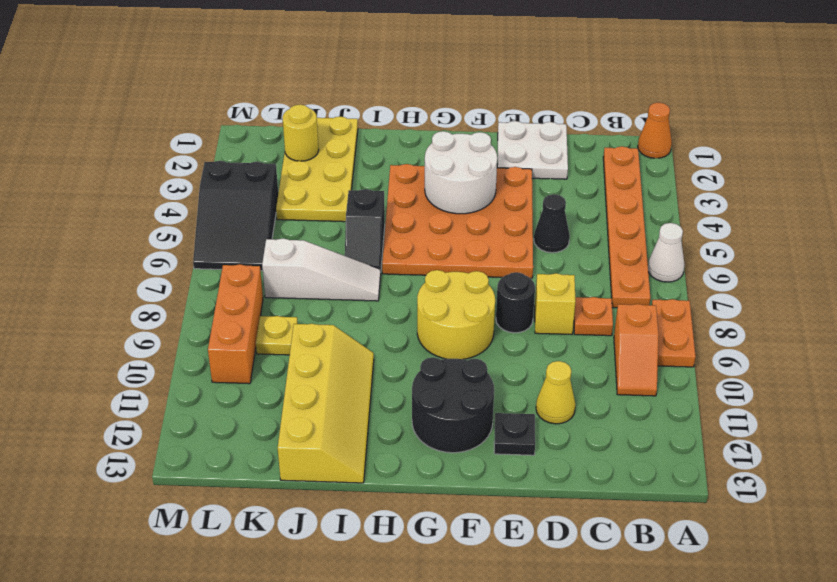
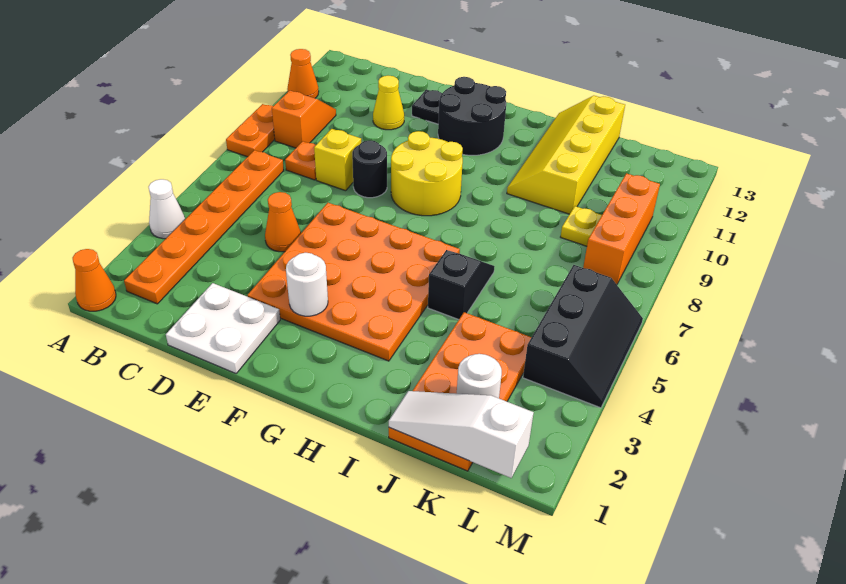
white 1x1 cone [648,223,685,282] -> white 1x1 cone moved to [149,179,185,239]
none -> orange 1x1 cone [287,49,319,98]
black 1x1 cone [534,194,570,253] -> orange 1x1 cone [265,192,301,252]
white 2x2 round brick [425,131,497,214] -> white 1x1 round brick [286,253,328,316]
white 1x3 slope [262,239,381,301] -> white 1x3 slope moved to [389,391,534,478]
yellow 2x4 plate [276,117,358,222] -> orange 2x4 plate [389,312,531,471]
yellow 1x1 round brick [282,105,319,161] -> white 1x1 round brick [457,354,502,398]
black 2x3 slope [193,161,278,271] -> black 2x3 slope turned to [523,265,643,408]

